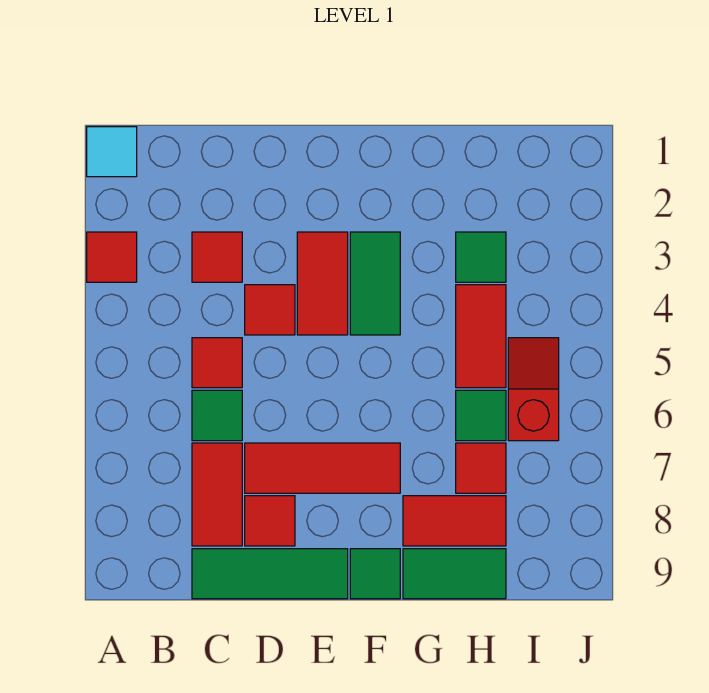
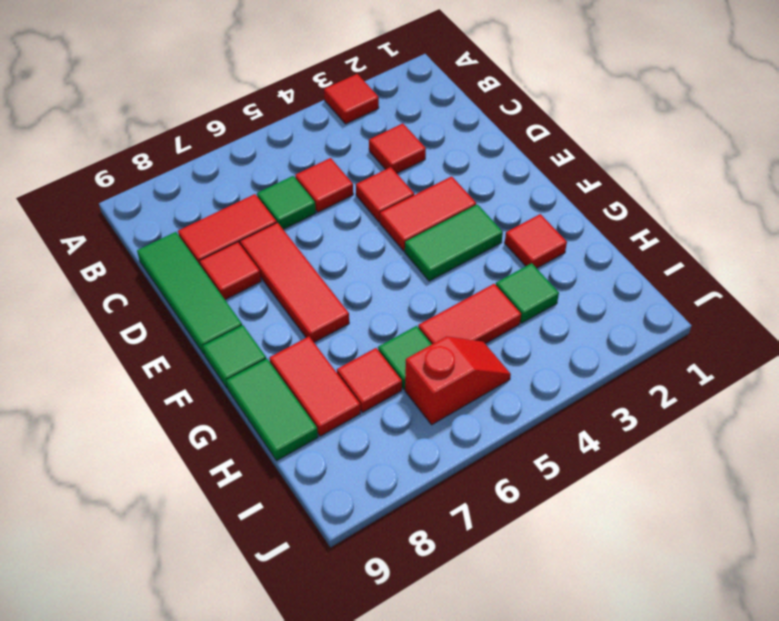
cyan 1x1 tile [87,127,137,177] -> none
none -> red 1x1 tile [505,214,567,268]

